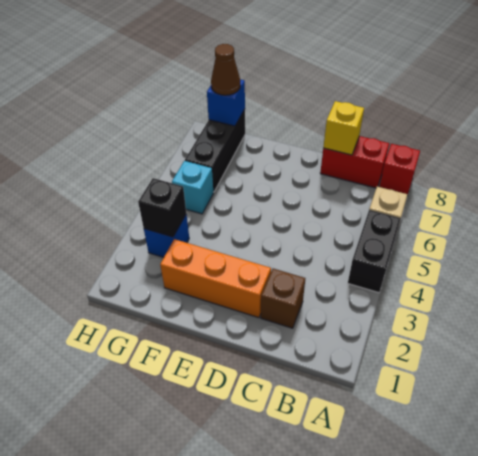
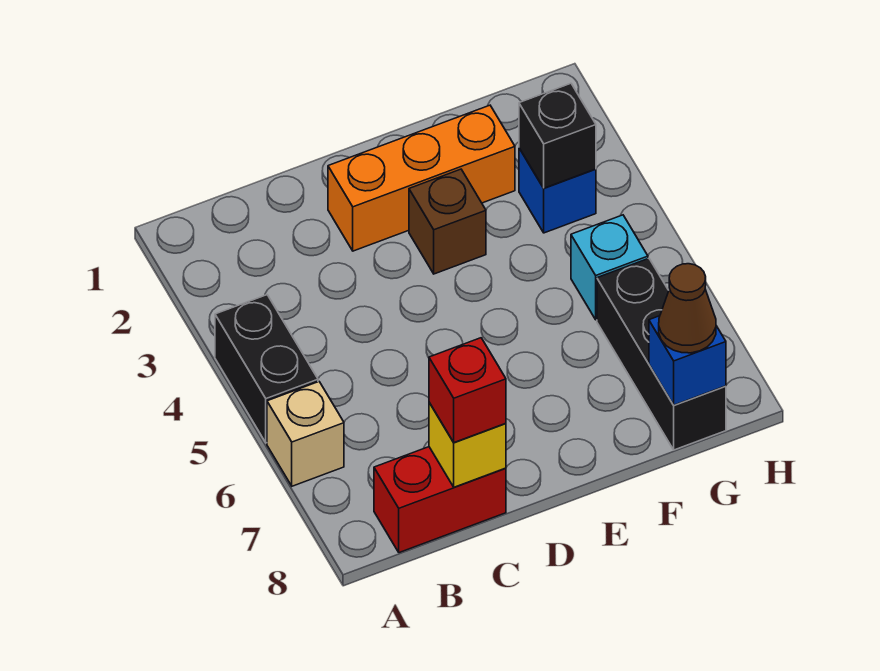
red 1x1 brick [379,144,420,196] -> red 1x1 brick moved to [429,338,506,442]
brown 1x1 brick [261,269,305,328] -> brown 1x1 brick moved to [409,169,486,274]

